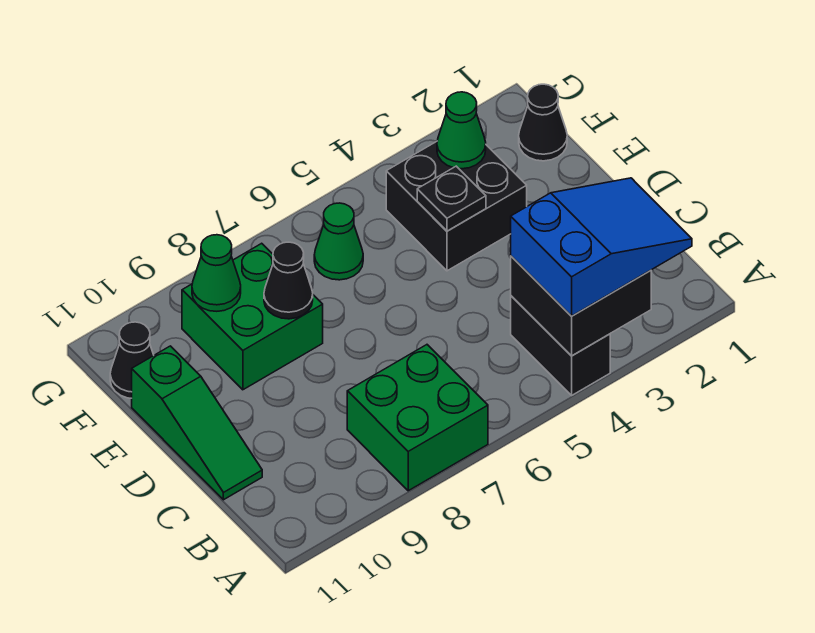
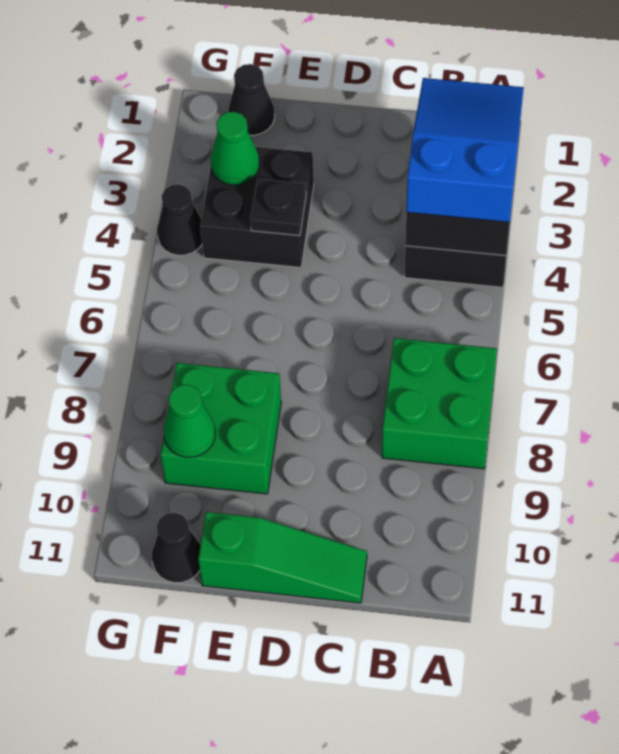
black 1x1 cone [264,242,313,319] -> black 1x1 cone moved to [157,184,202,255]
green 1x1 cone [314,203,363,280] -> none

